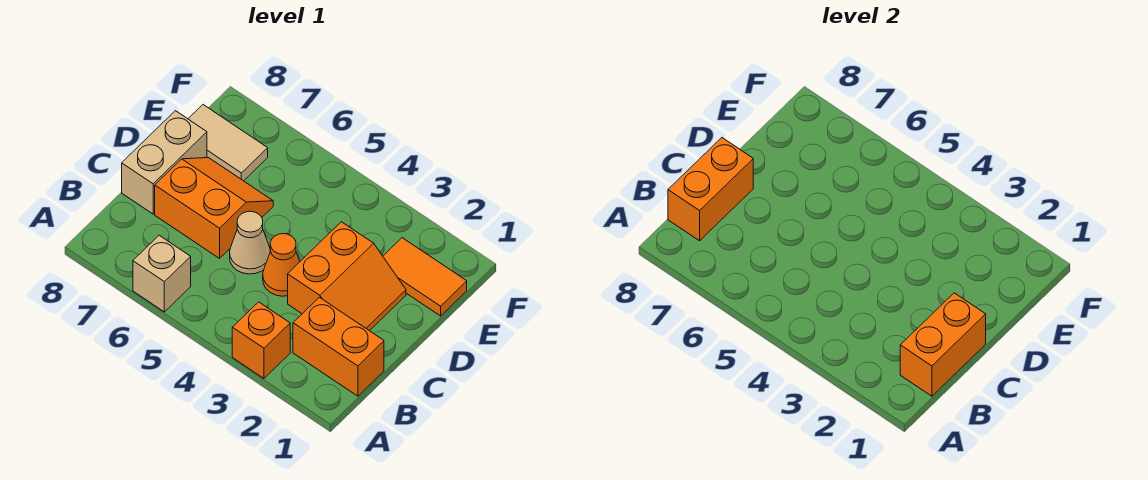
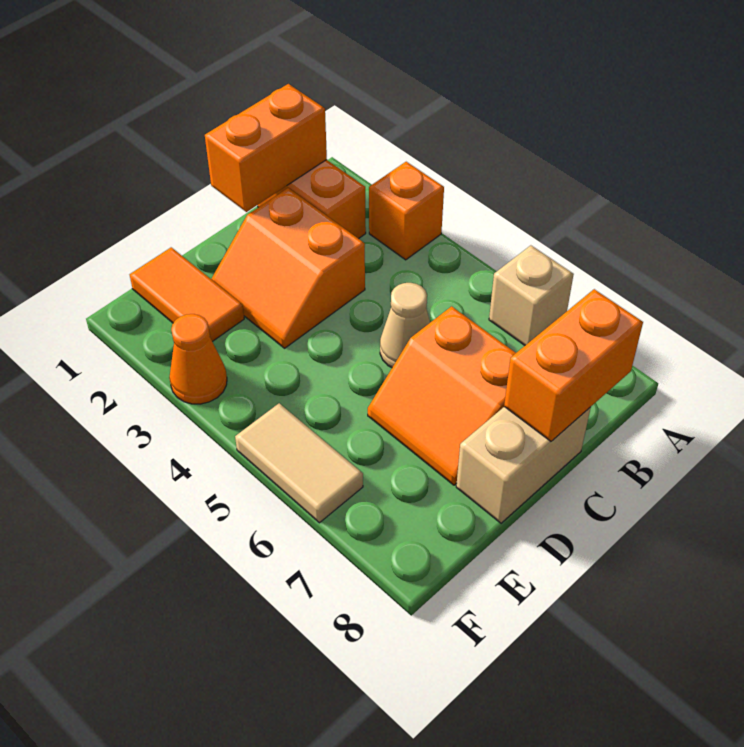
orange 2x2 slope [288,222,406,331] -> orange 2x2 slope turned to [211,188,365,348]
orange 1x1 cone [263,234,300,296] -> orange 1x1 cone moved to [169,314,227,404]
tan 1x2 tile [188,105,268,181] -> tan 1x2 tile moved to [235,403,363,523]

